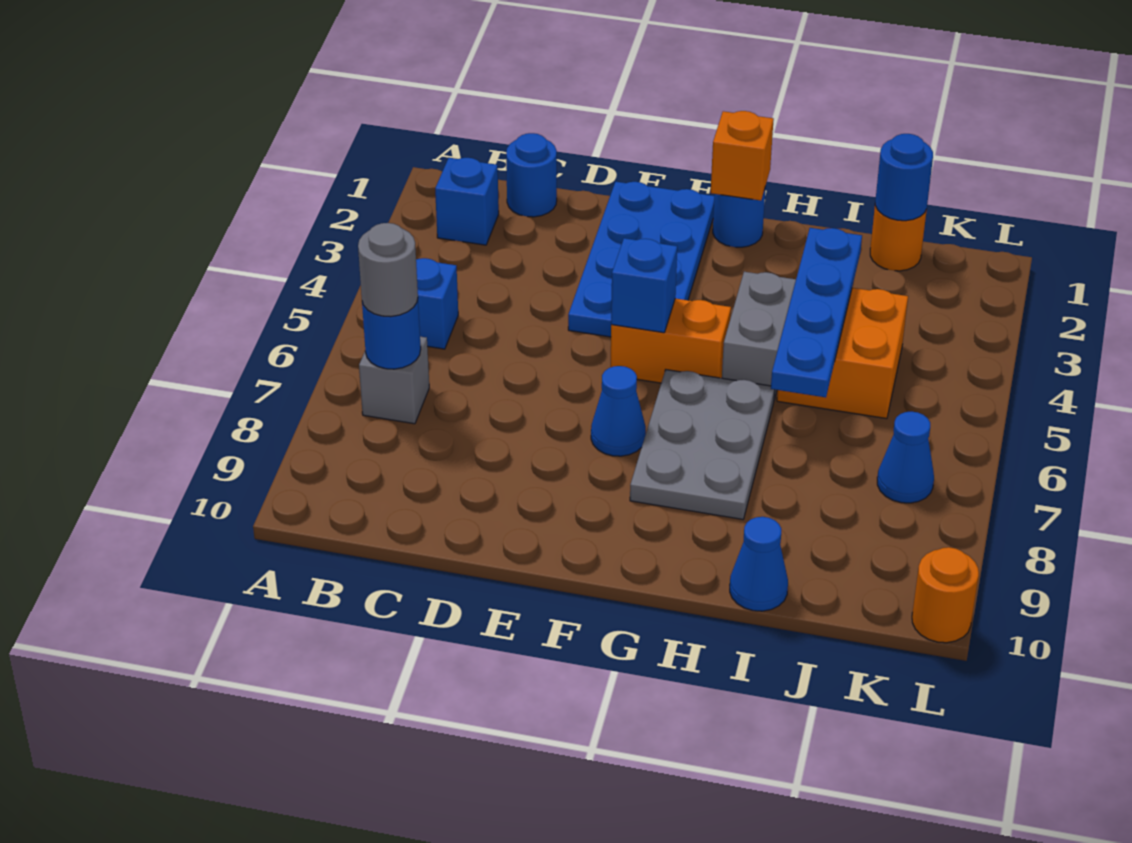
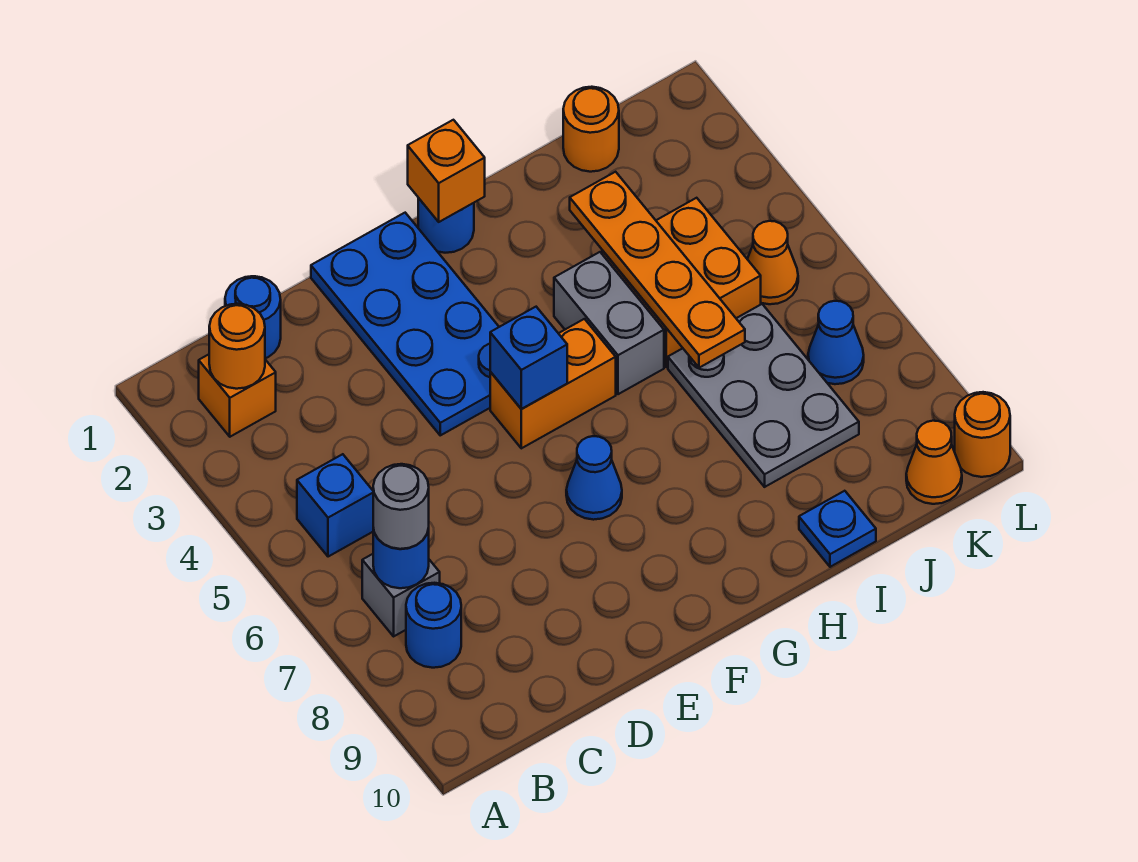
blue 1x1 brick [435,158,499,245] -> orange 1x1 brick [199,354,276,437]
none -> orange 1x1 round brick [209,304,265,389]
grey 2x3 plate [630,370,775,519] -> grey 2x3 plate moved to [668,304,859,487]
blue 1x4 plate [771,228,862,397] -> orange 1x4 plate [570,172,745,368]
blue 1x1 cone [730,517,788,611] -> blue 1x1 plate [799,491,876,567]
blue 1x1 round brick [875,134,933,221] -> blue 1x1 round brick moved to [406,583,461,668]
none -> orange 1x1 cone [747,221,798,304]
none -> orange 1x1 cone [906,421,962,504]

